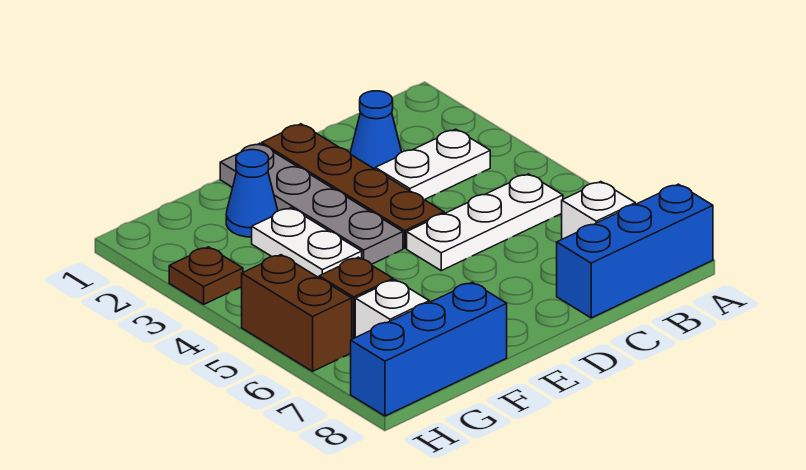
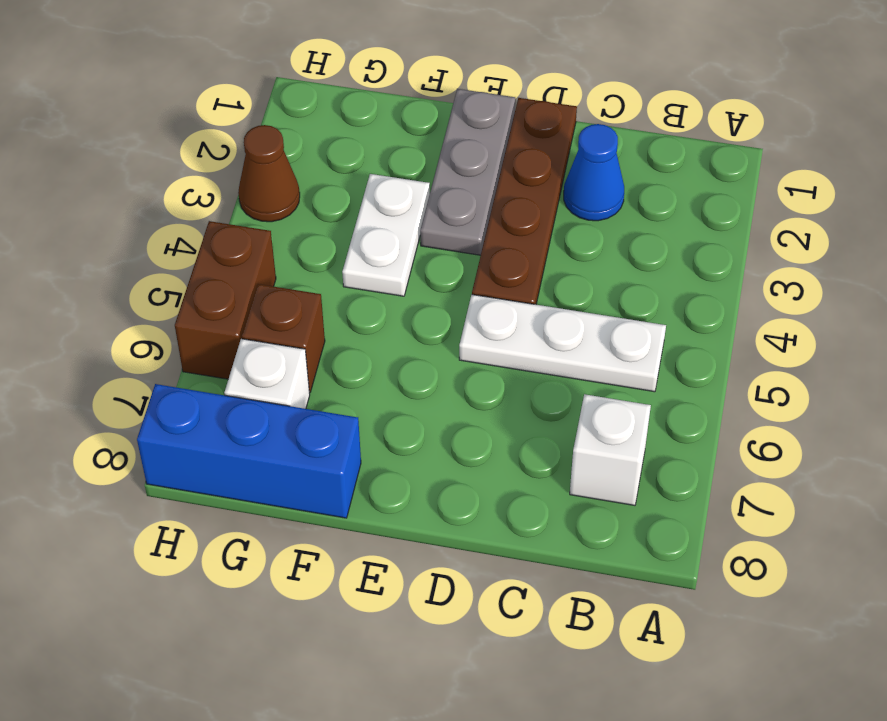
blue 1x3 brick [557,184,713,318] -> none
white 1x2 plate [375,129,490,200] -> none
grey 1x4 plate [220,143,403,264] -> grey 1x3 plate [420,89,515,255]
blue 1x1 cone [226,150,278,237] -> none
brown 1x1 plate [169,247,243,304] -> brown 1x1 cone [238,125,300,222]

